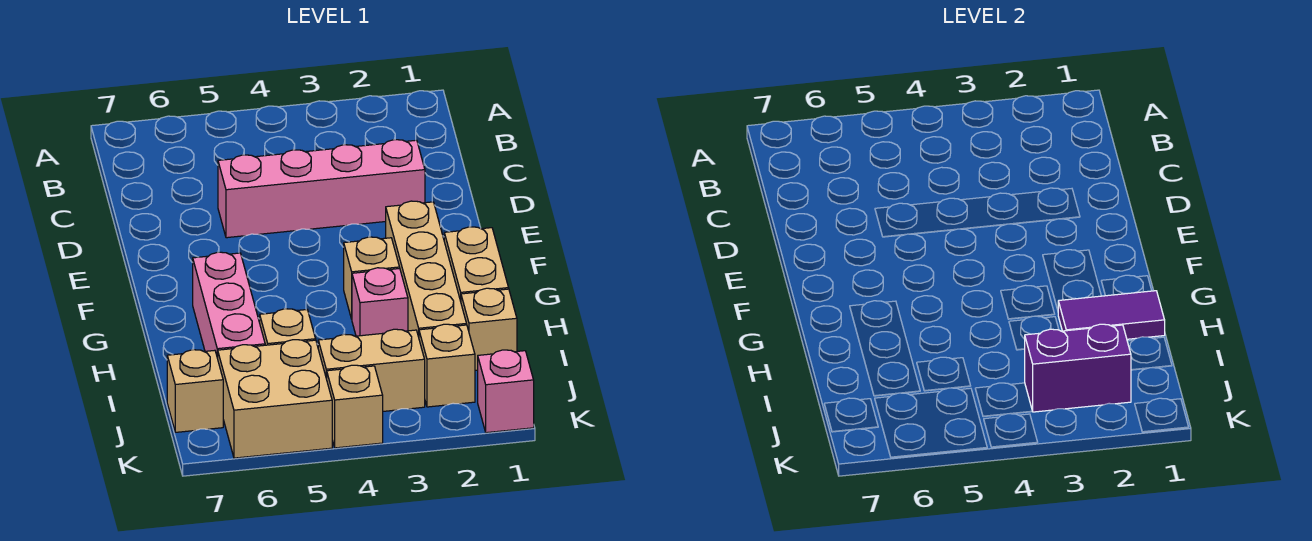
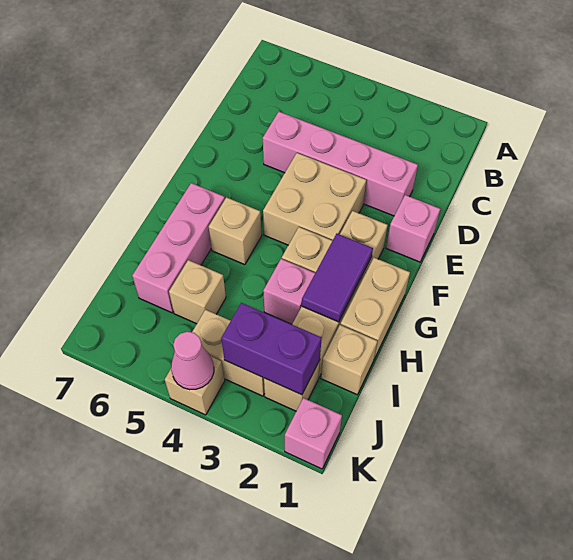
none -> pink 1x1 brick [386,195,440,262]
purple 1x2 tile [1058,291,1165,339] -> purple 1x2 tile turned to [302,234,373,322]
tan 2x2 brick [218,340,332,458] -> tan 2x2 brick moved to [263,153,366,245]
tan 1x1 brick [167,350,223,432] -> tan 1x1 brick moved to [209,197,262,265]
none -> pink 1x1 cone [171,332,214,390]

